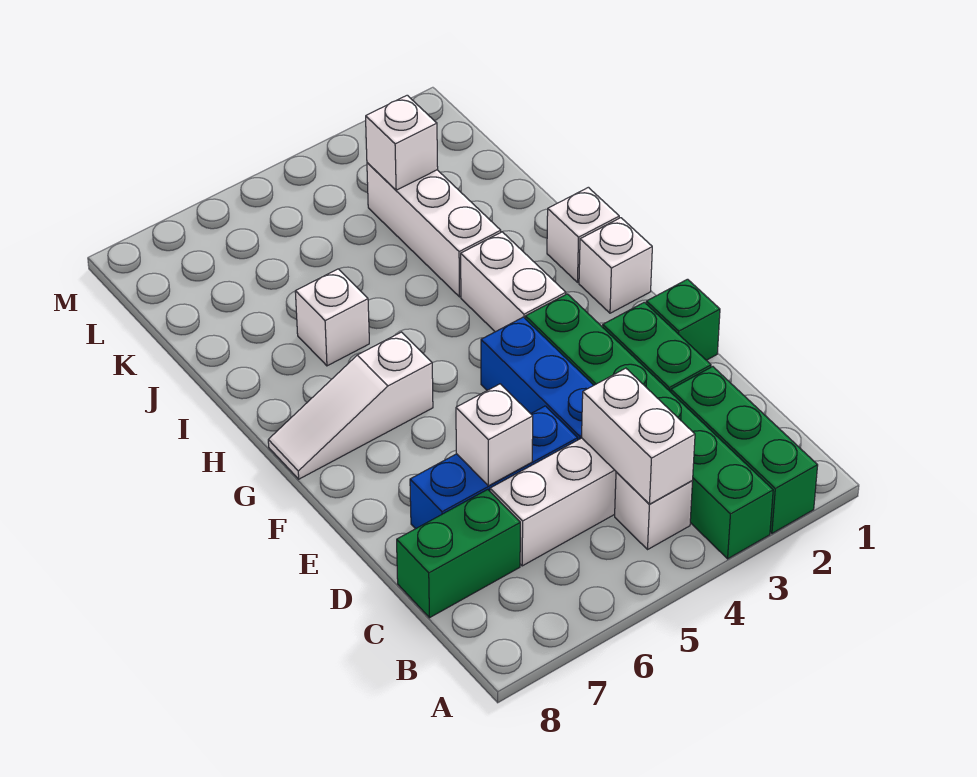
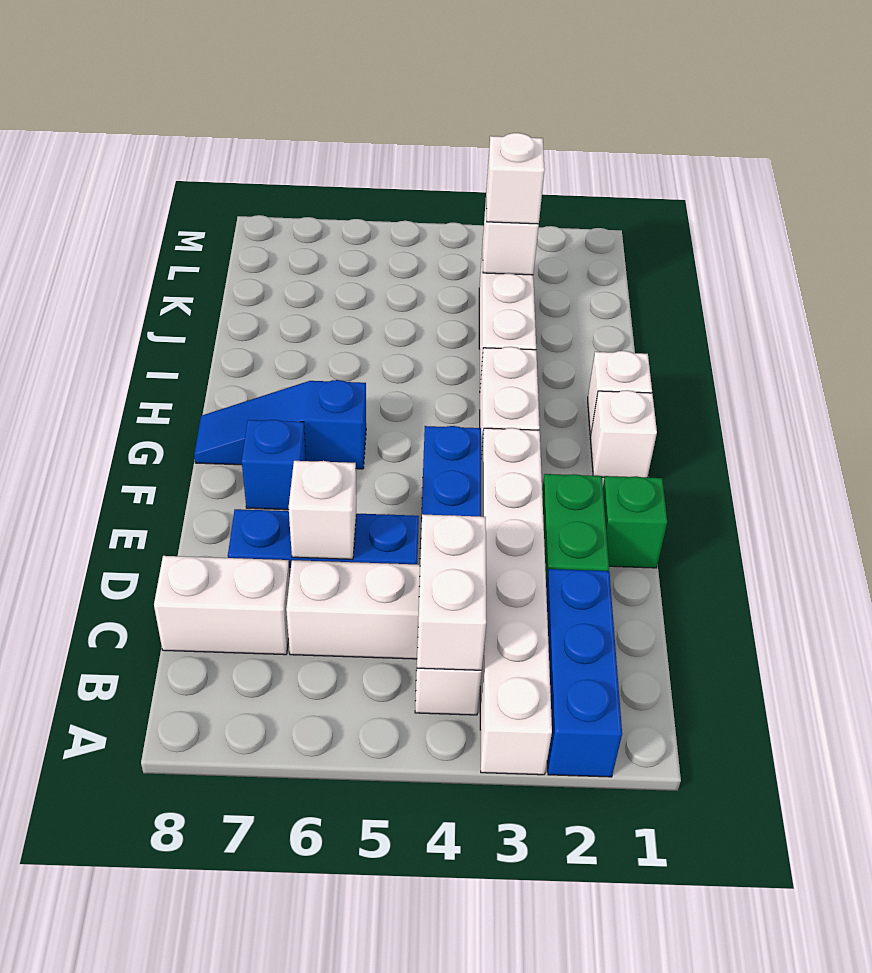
green 1x3 brick [671,367,818,533] -> blue 1x3 brick [546,569,622,777]
green 1x6 brick [525,294,773,559] -> white 1x6 brick [480,428,552,775]
green 1x2 brick [397,490,520,618] -> white 1x2 brick [154,556,290,655]
none -> blue 1x1 brick [242,420,306,510]
white 1x3 slope [268,332,433,479] -> blue 1x3 slope [194,380,366,469]
white 1x1 brick [295,269,369,366] -> white 1x1 brick moved to [486,133,545,224]

